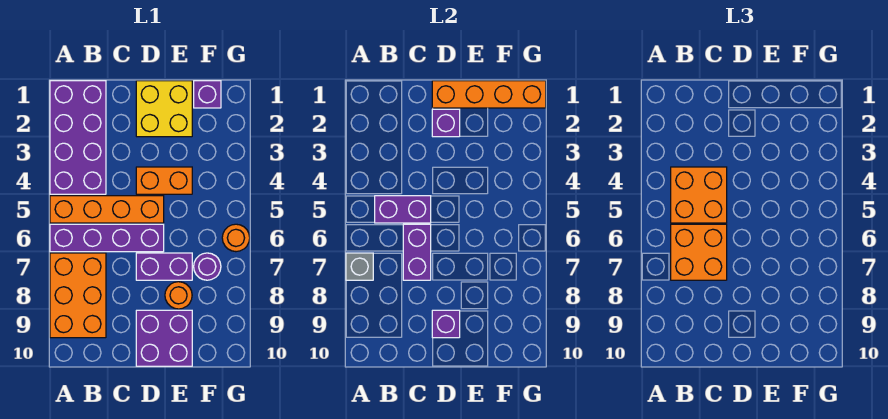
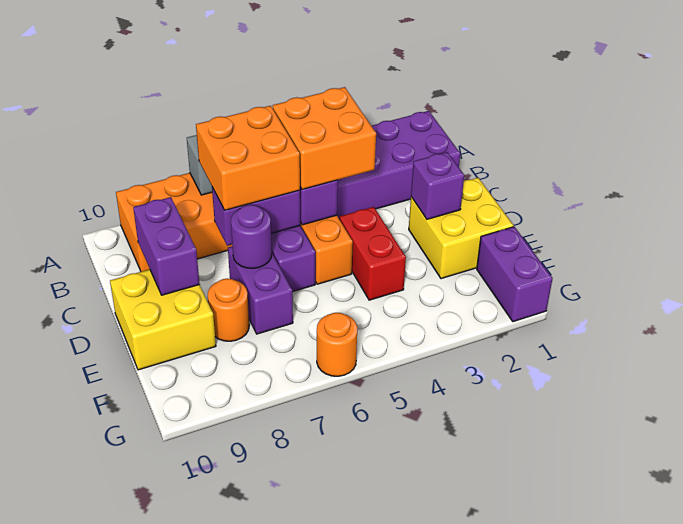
orange 1x4 brick [432,81,546,108] -> none
orange 1x2 brick [136,167,192,194] -> red 1x2 brick [340,207,406,300]
purple 2x2 brick [136,310,192,366] -> yellow 2x2 brick [110,269,216,370]
purple 1x1 brick [432,310,460,338] -> purple 1x2 brick [133,197,200,295]
purple 1x1 brick [194,81,221,108] -> purple 1x2 brick [477,227,553,322]
purple 1x1 round brick [194,253,221,280] -> purple 1x1 round brick moved to [231,205,272,268]

